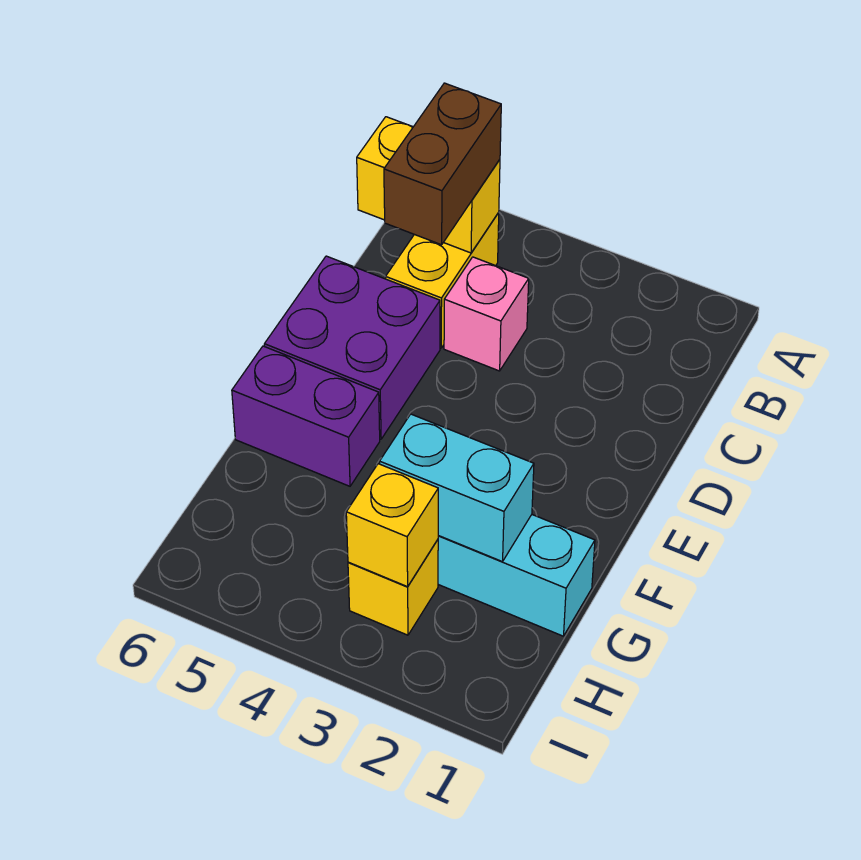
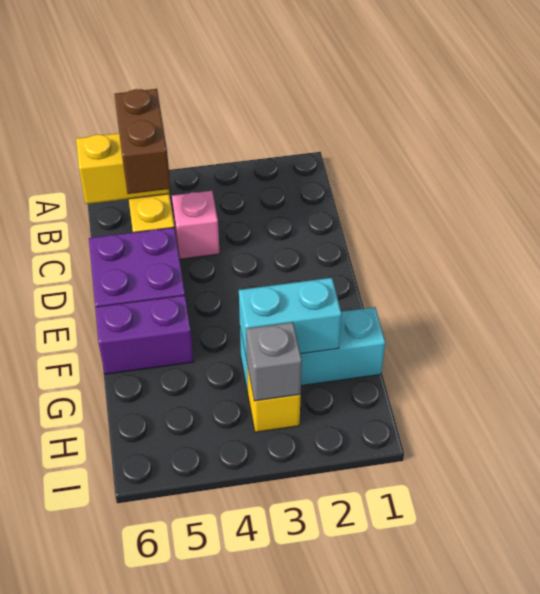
yellow 1x1 brick [346,464,438,587] -> grey 1x1 brick [246,322,302,401]

